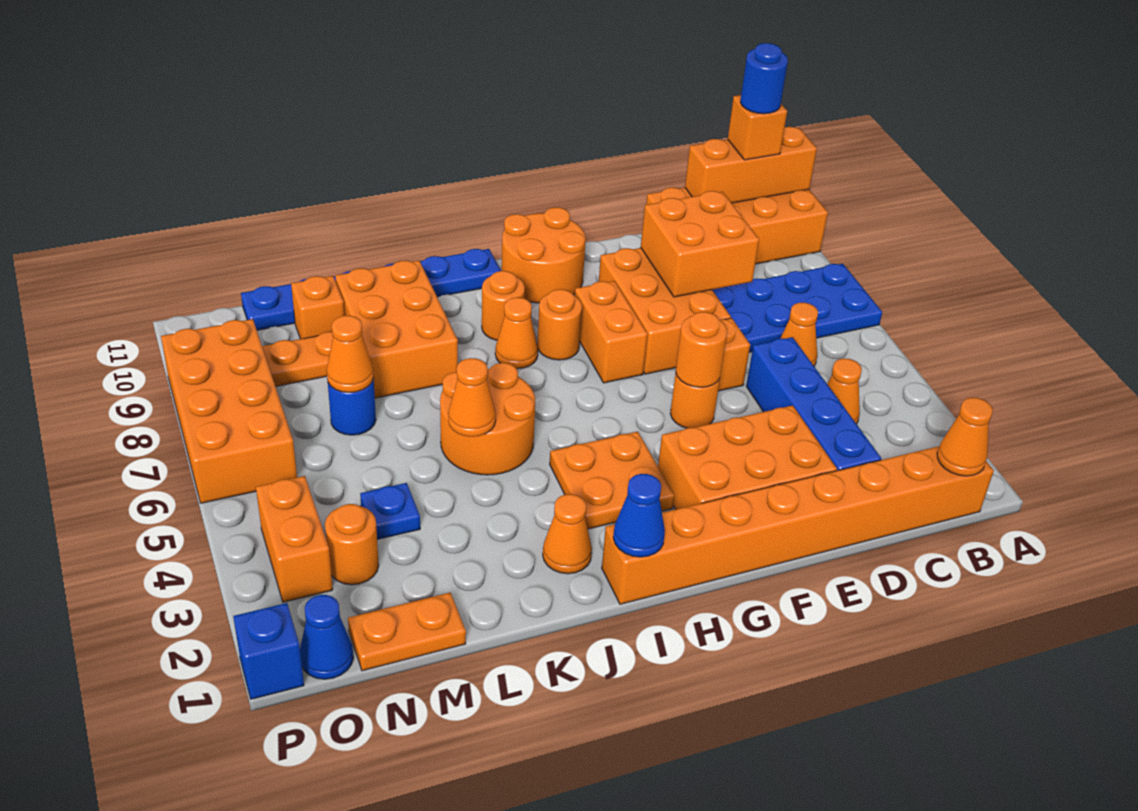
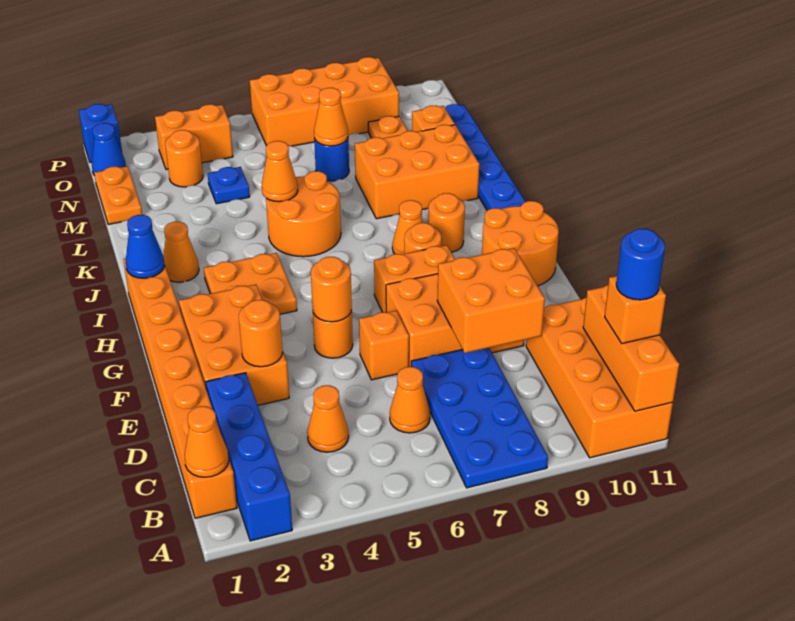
blue 1x4 brick [746,337,881,471] -> blue 1x4 brick turned to [206,373,292,541]
none -> orange 1x1 round brick [239,300,282,367]

